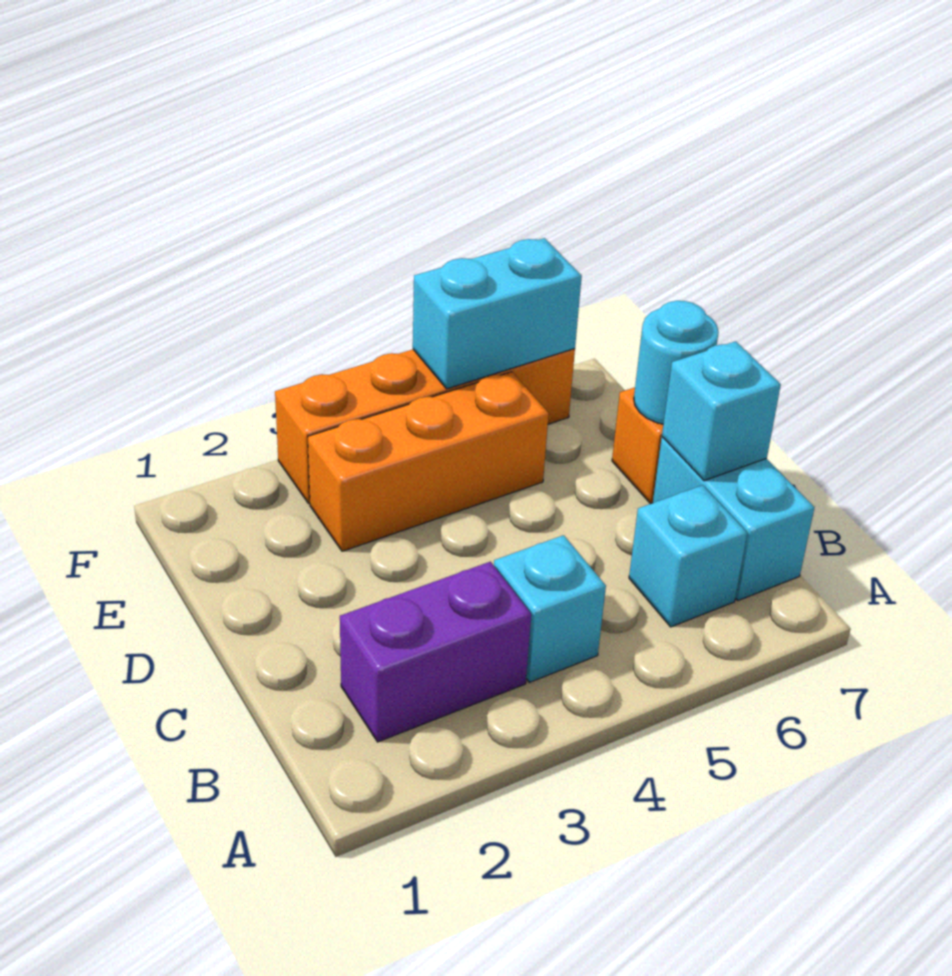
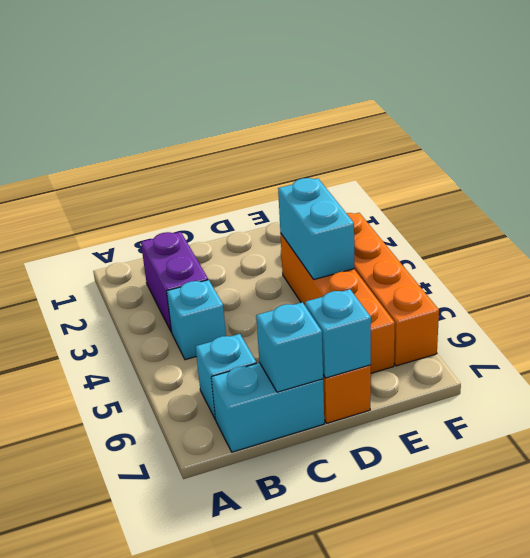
cyan 1x1 round brick [634,301,719,424] -> cyan 1x1 brick [305,289,371,378]
orange 1x3 brick [308,372,549,551] -> orange 1x4 brick [280,233,395,373]
cyan 1x2 brick [413,238,582,389] -> cyan 1x2 brick moved to [278,178,354,279]

